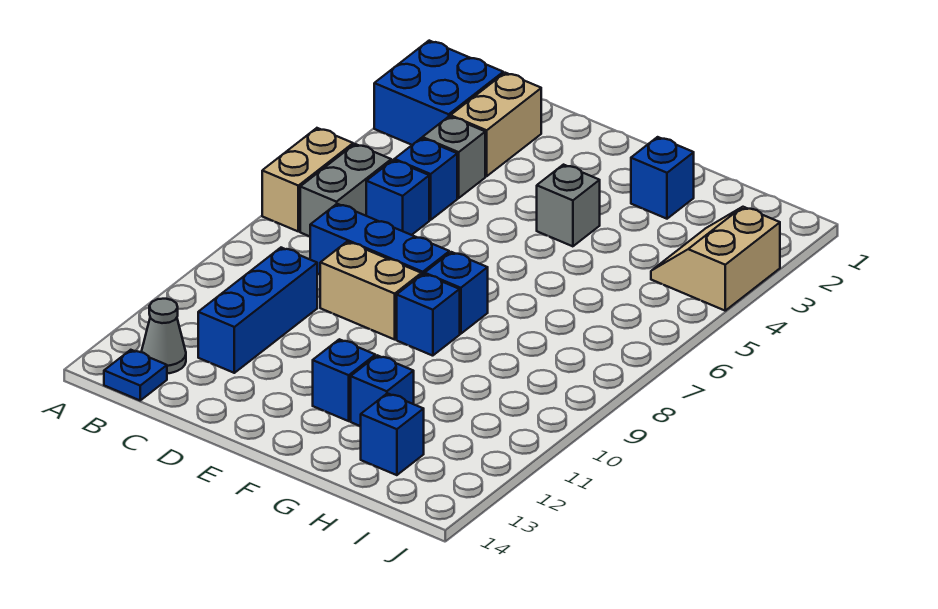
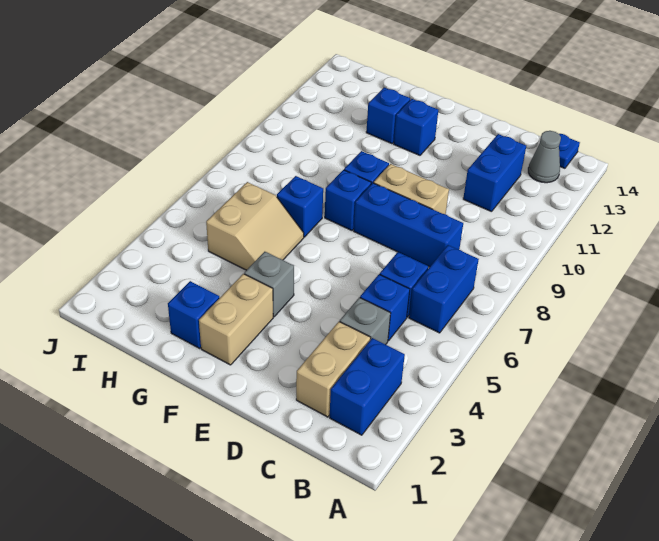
blue 2x2 brick [374,41,503,145] -> blue 1x2 brick [330,338,405,435]
tan 1x2 brick [262,128,353,231] -> tan 1x2 brick moved to [199,274,273,365]
grey 1x2 brick [300,144,391,237] -> blue 1x2 brick [409,245,479,333]
blue 1x3 brick [198,248,317,373] -> blue 1x2 brick [463,134,526,212]
blue 1x1 brick [361,393,424,475] -> blue 1x1 brick moved to [277,176,323,237]
tan 2x2 slope [651,207,780,311] -> tan 2x2 slope moved to [206,182,304,270]

